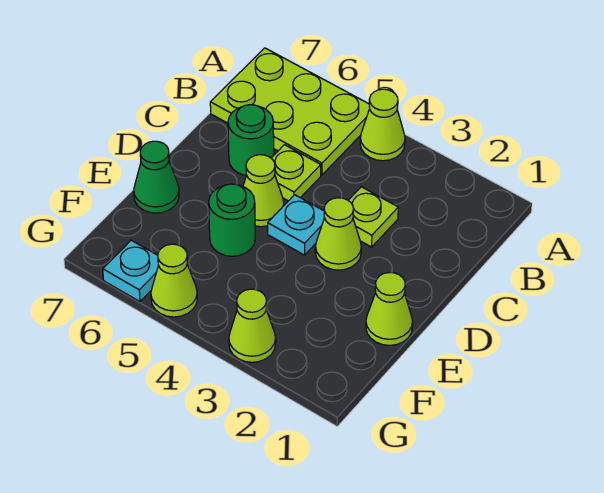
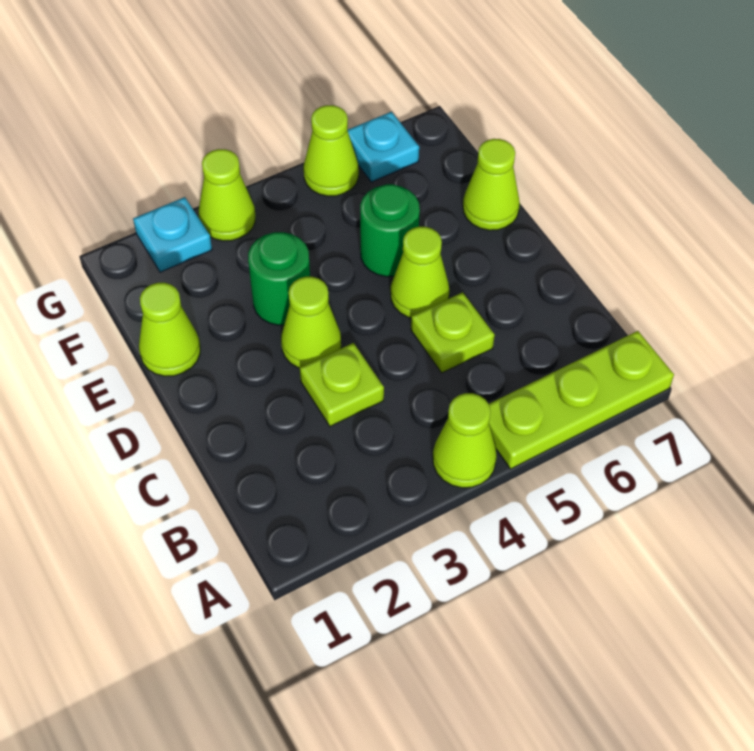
lime 2x3 plate [210,48,370,175] -> lime 1x3 plate [489,331,674,469]
green 1x1 round brick [228,105,274,176] -> green 1x1 round brick moved to [248,232,310,325]
cyan 1x1 plate [268,195,325,255] -> cyan 1x1 plate moved to [133,197,212,272]
green 1x1 cone [134,141,179,213] -> lime 1x1 cone [463,139,520,230]

